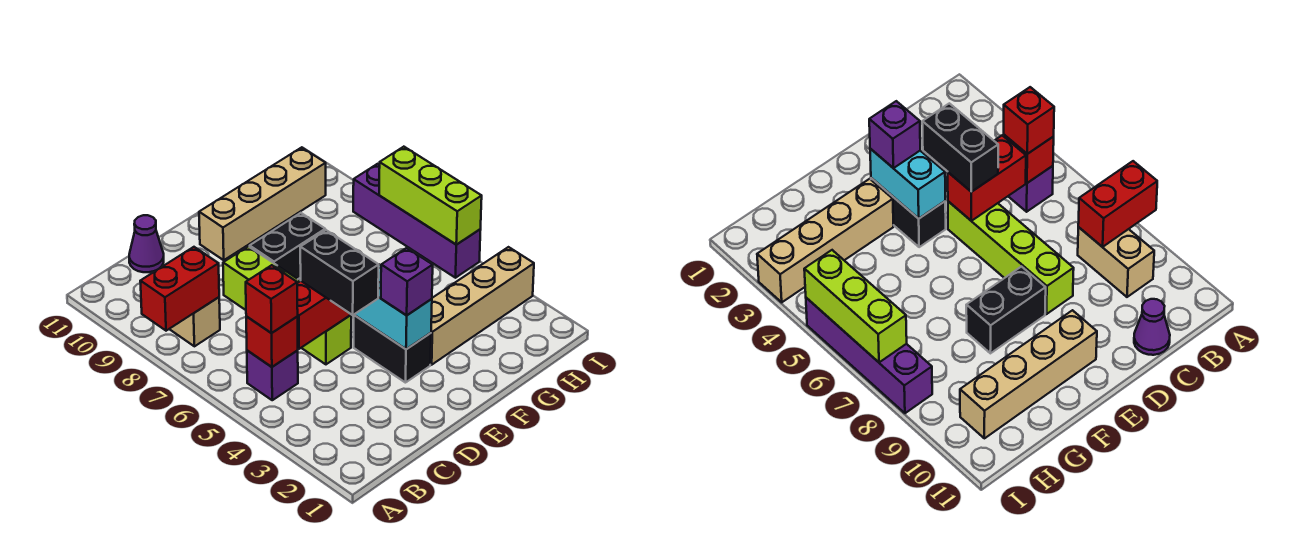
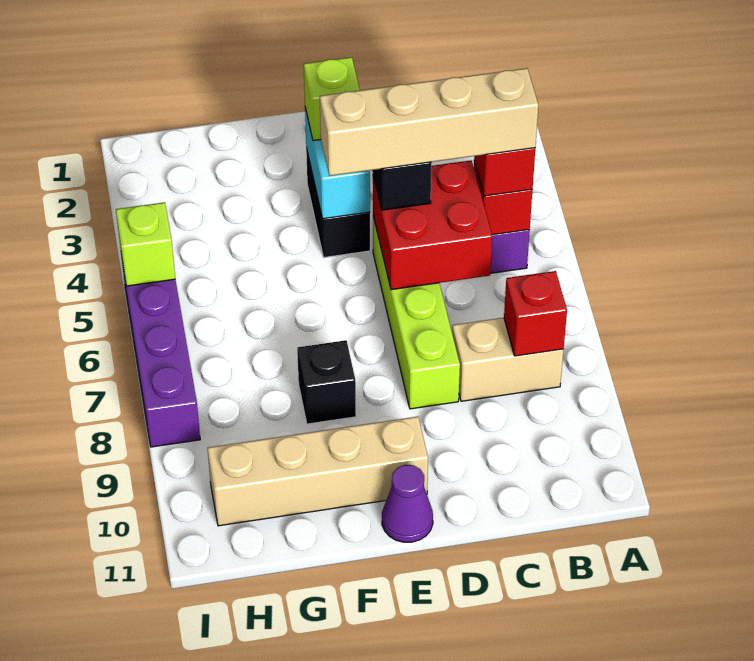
red 1x2 brick [140,247,219,331] -> red 1x1 brick [504,271,567,356]
tan 1x2 brick [170,297,220,346] -> tan 1x2 brick turned to [452,318,564,401]
red 1x2 brick [297,281,351,349] -> red 2x2 brick [373,160,492,290]
purple 1x1 cone [129,215,164,272] -> purple 1x1 cone moved to [382,465,433,542]
purple 1x1 brick [381,248,433,315] -> lime 1x1 brick [304,57,360,141]
black 1x2 brick [250,213,325,279] -> black 1x1 brick [297,340,356,424]
tan 1x4 brick [430,247,534,365] -> tan 1x4 brick moved to [320,68,538,176]
lime 1x3 brick [379,147,482,245] -> lime 1x1 brick [116,202,175,286]

